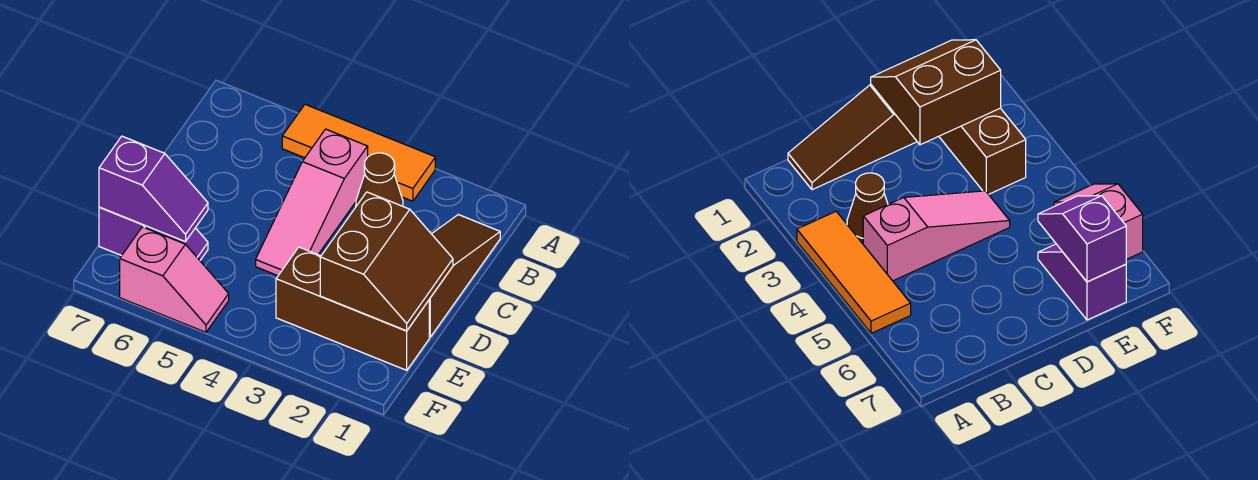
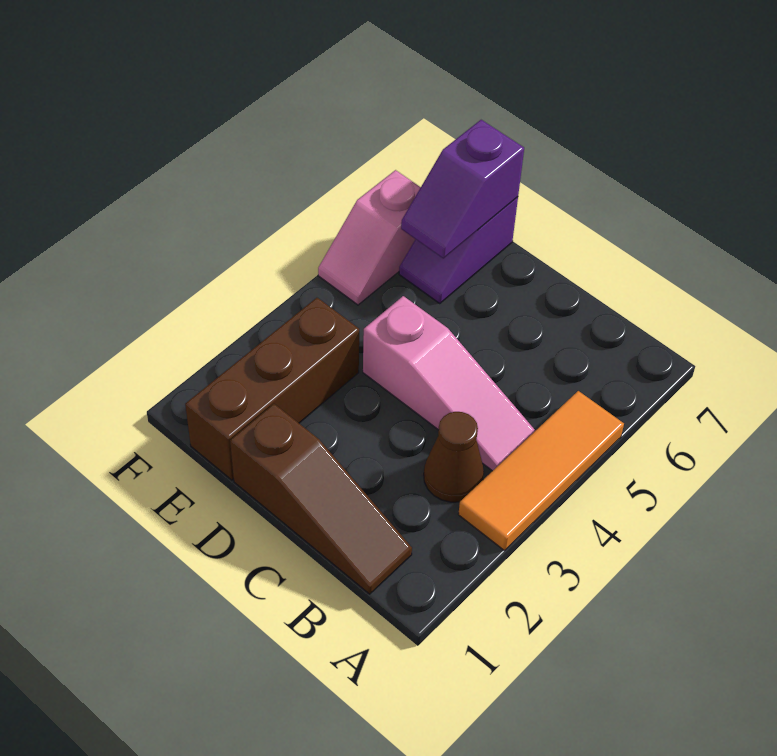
pink 1x3 slope [256,129,368,276] -> pink 1x3 slope turned to [363,296,535,471]
brown 2x2 slope [320,192,453,331] -> none

